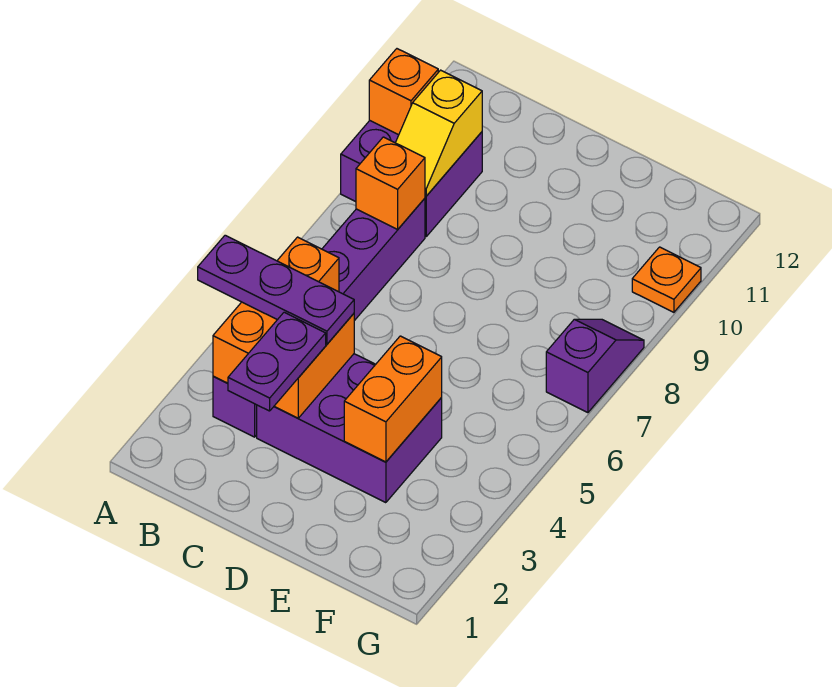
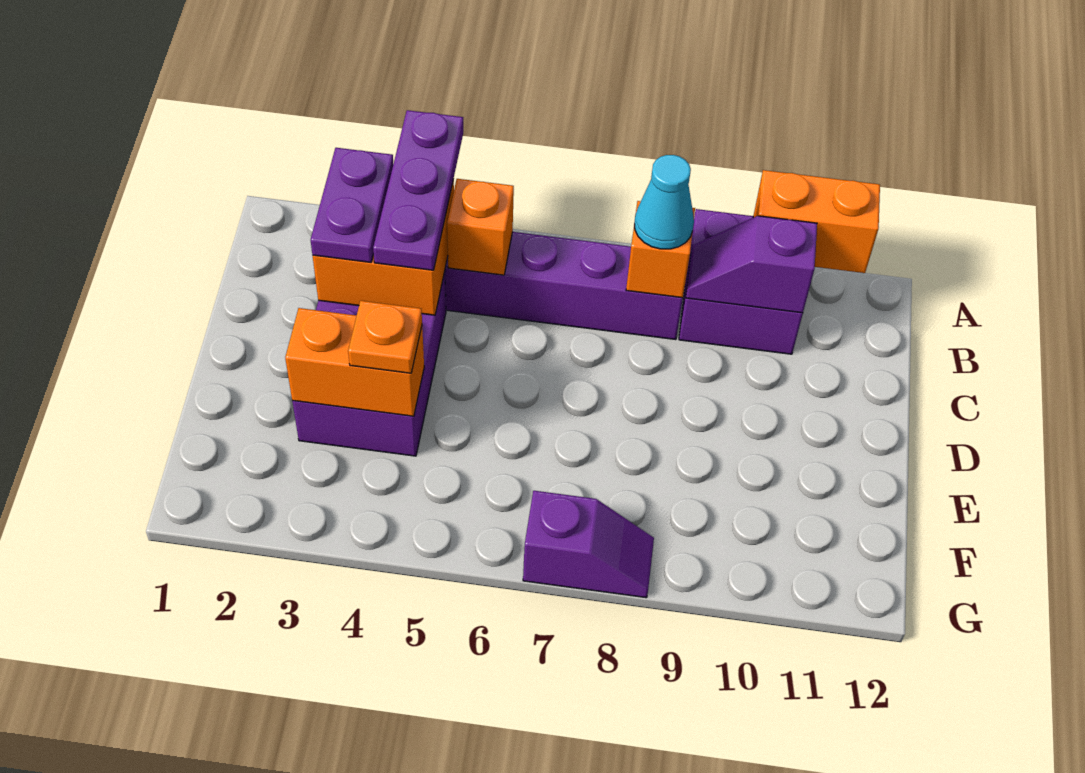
orange 1x1 brick [369,49,438,135] -> orange 1x2 brick [753,170,880,273]
none -> cyan 1x1 cone [634,155,694,249]
yellow 1x2 slope [396,70,482,196] -> purple 1x2 slope [686,216,817,313]
purple 1x2 plate [228,312,326,411] -> purple 1x2 plate turned to [311,148,393,262]
orange 1x1 plate [632,247,701,312] -> orange 1x1 plate moved to [348,301,422,373]

